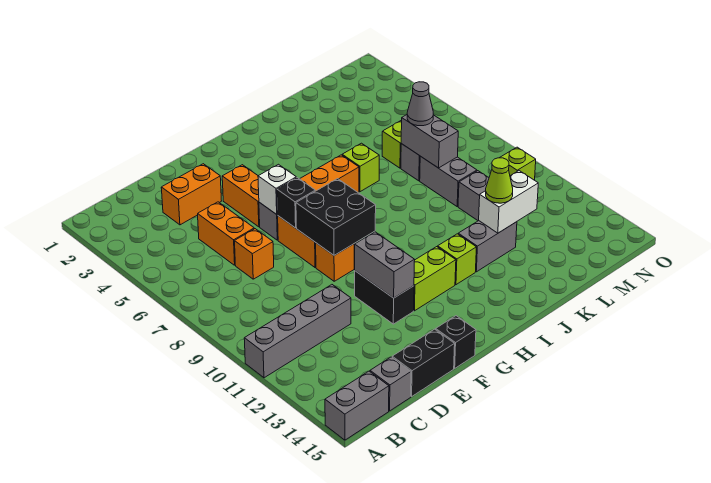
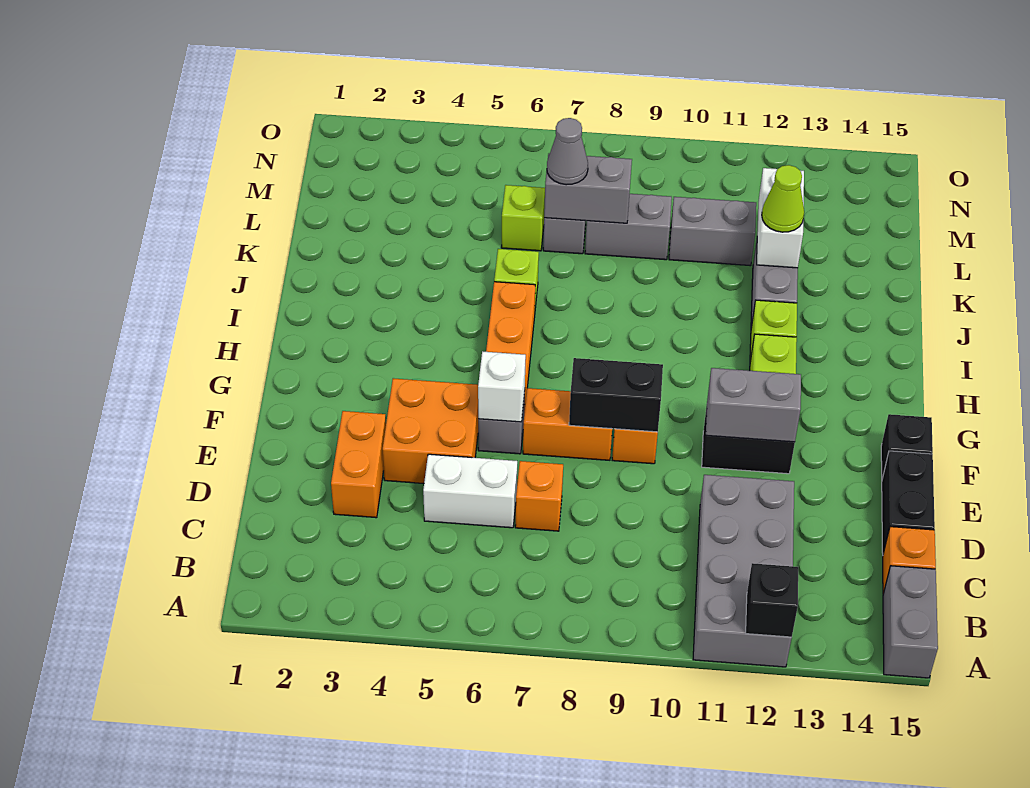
grey 1x4 brick [244,285,351,378] -> grey 2x4 brick [693,475,794,667]
grey 1x1 brick [370,357,411,411] -> orange 1x1 brick [883,527,936,594]
orange 1x2 brick [198,202,254,265] -> white 1x2 brick [423,454,517,528]
orange 1x2 brick [222,165,260,227] -> orange 2x2 brick [383,378,478,484]
black 1x1 brick [277,178,315,228] -> black 1x1 brick moved to [746,563,798,637]
black 2x2 brick [296,179,376,255] -> black 1x2 brick [569,358,663,432]
lime 1x1 brick [500,147,536,180] -> none

